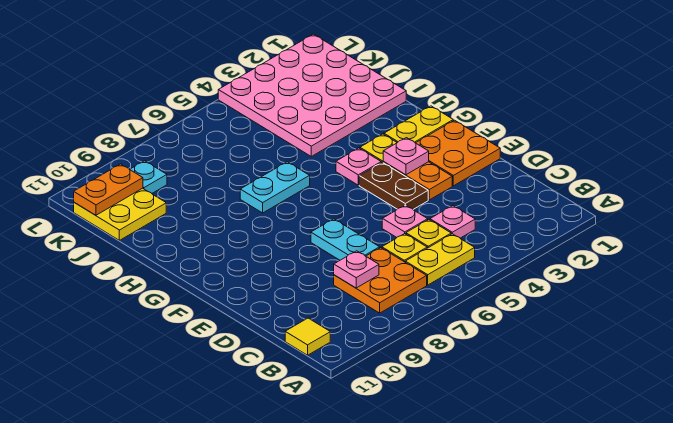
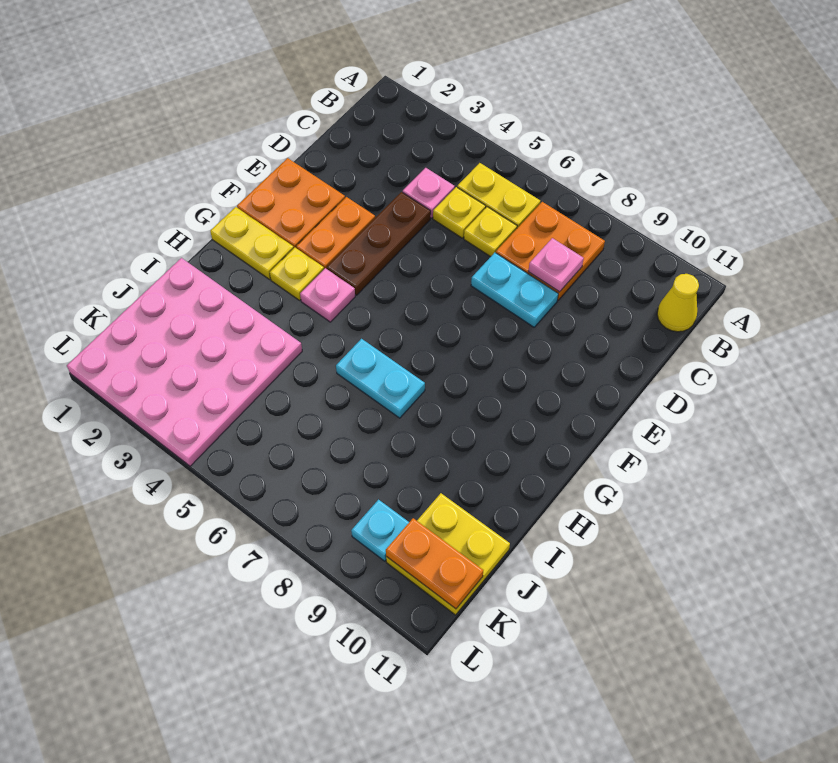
yellow 1x1 tile [285,318,330,355] -> yellow 1x1 cone [657,274,699,332]
pink 1x1 plate [382,205,428,237] -> none
cyan 1x2 plate [311,219,380,260] -> cyan 1x2 plate turned to [471,253,558,327]
brown 1x2 plate [359,162,428,209] -> brown 1x3 plate [327,192,431,295]
pink 1x1 plate [383,138,429,175] -> none

